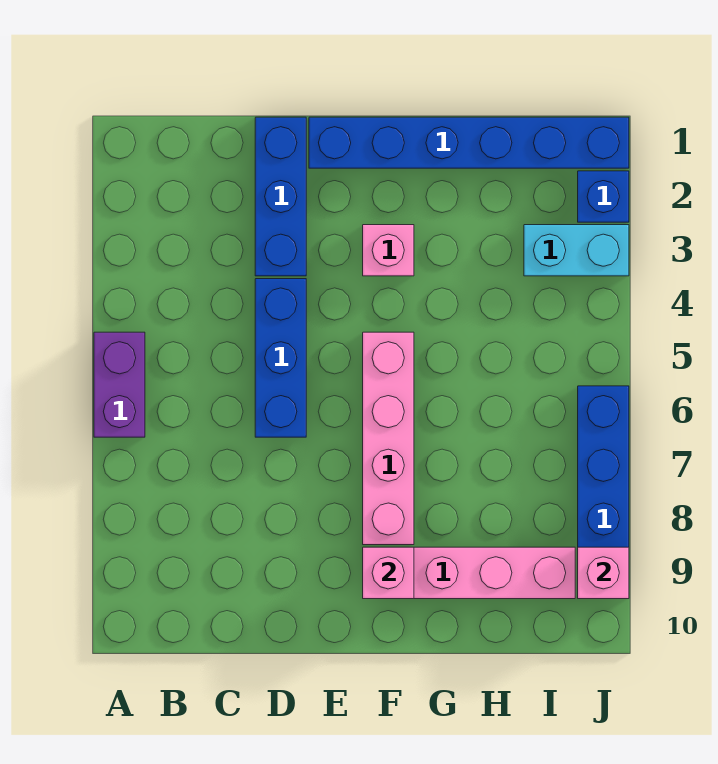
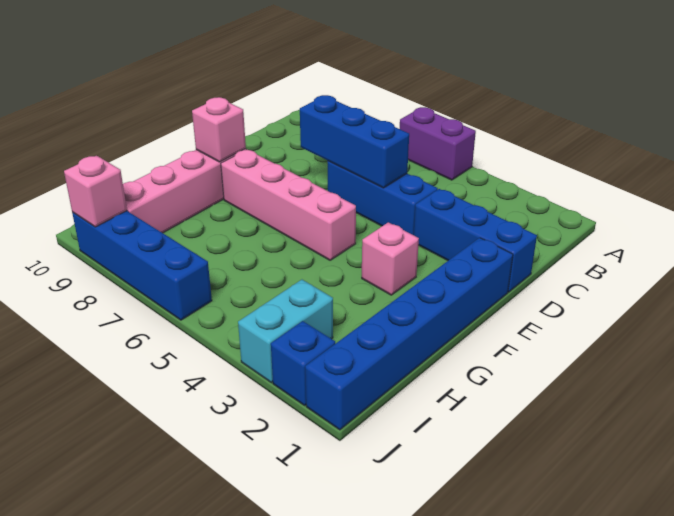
none -> blue 1x3 brick [300,95,409,188]

